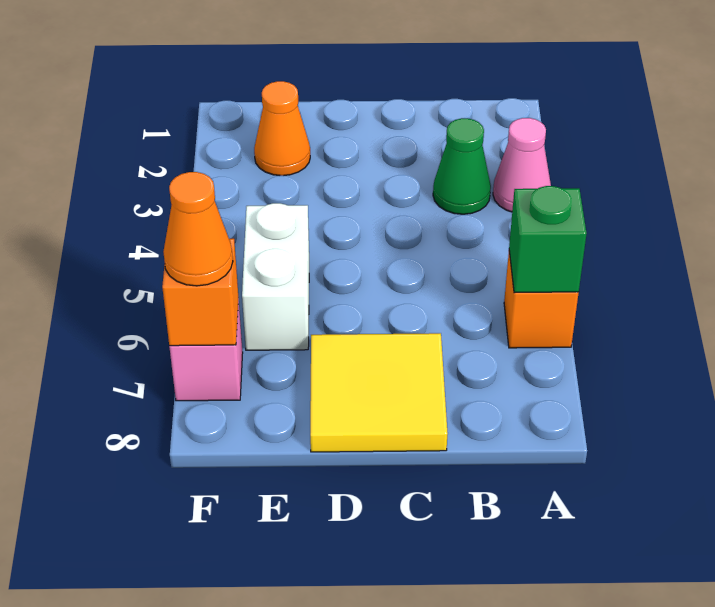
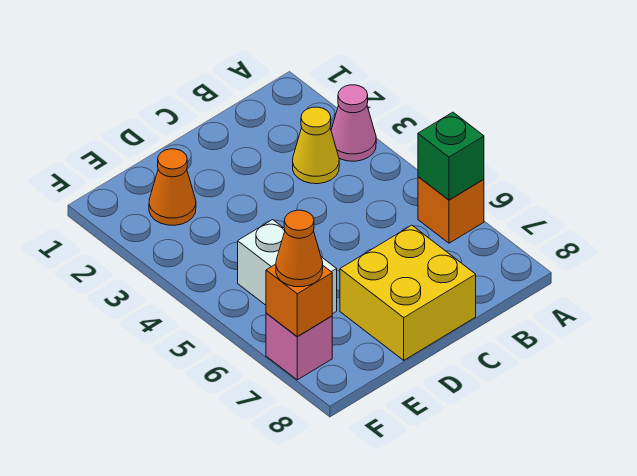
green 1x1 cone [433,118,491,214] -> yellow 1x1 cone [293,107,339,184]
yellow 2x2 tile [310,333,448,452] -> yellow 2x2 brick [340,225,476,360]

